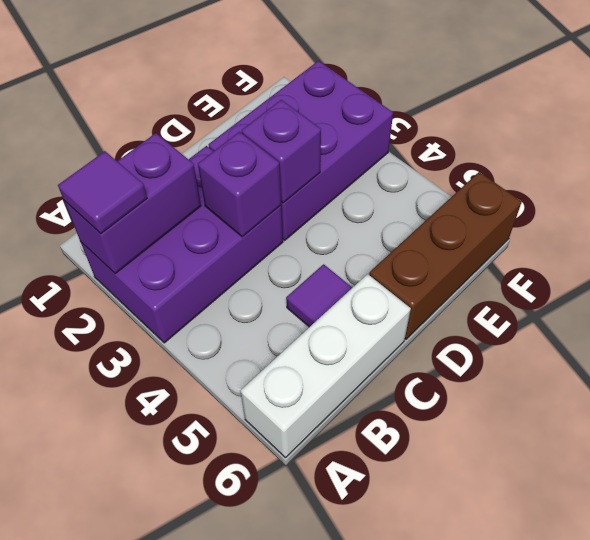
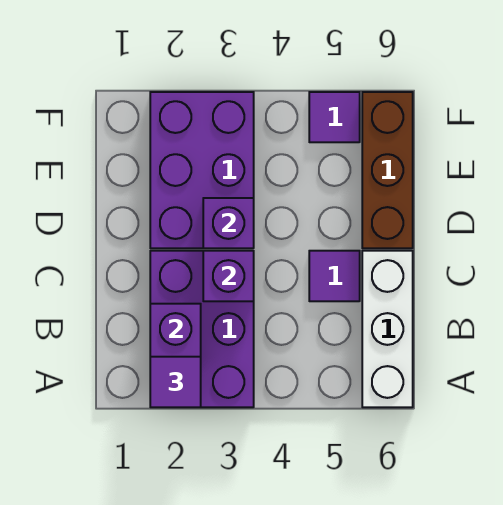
none -> purple 1x1 tile [309,92,360,142]

